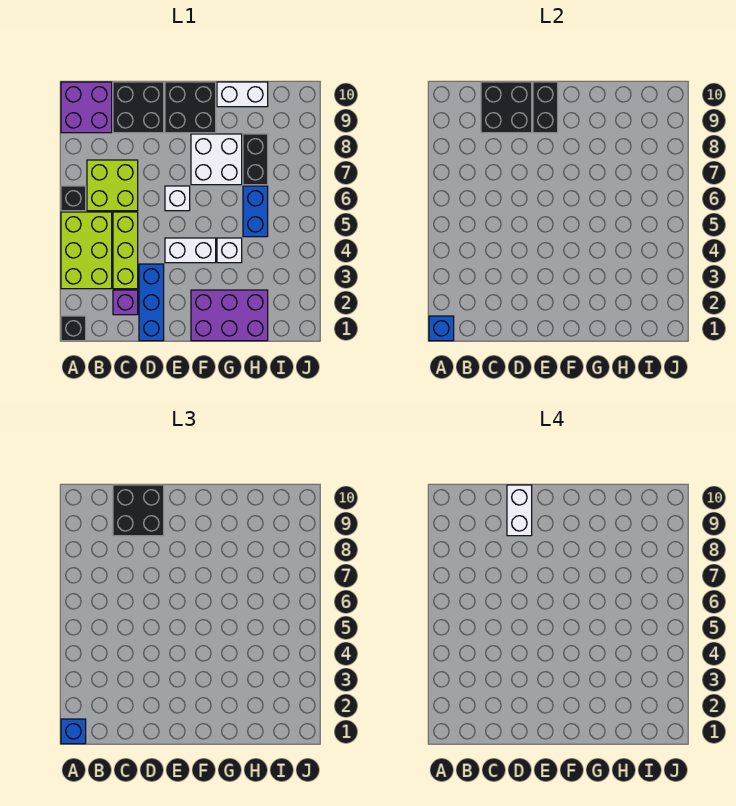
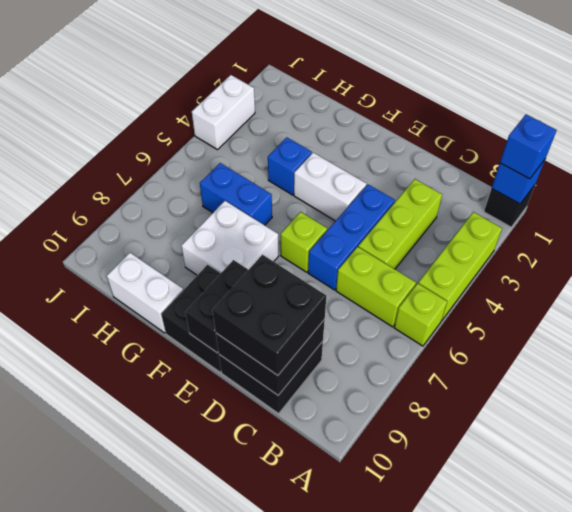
lime 2x3 brick [61,212,112,289] -> lime 1x3 brick [418,212,502,321]
black 1x1 brick [61,186,86,211] -> lime 1x1 brick [394,283,447,346]
purple 2x2 brick [61,82,112,133] -> none
lime 2x2 brick [87,160,138,211] -> lime 1x2 brick [336,247,416,327]
purple 1x1 brick [113,290,138,315] -> none
blue 1x3 brick [139,264,164,341] -> blue 1x3 brick moved to [308,184,395,290]
white 1x2 brick [507,485,532,536] -> white 1x2 brick moved to [192,75,255,150]
white 1x1 brick [165,186,190,211] -> lime 1x1 brick [281,212,327,272]
purple 2x3 brick [191,290,268,341] -> none
white 1x1 brick [217,238,242,263] -> blue 1x1 brick [268,137,312,195]
blue 1x2 brick [243,186,268,237] -> blue 1x2 brick turned to [200,163,272,225]
black 1x2 brick [243,134,268,185] -> none

